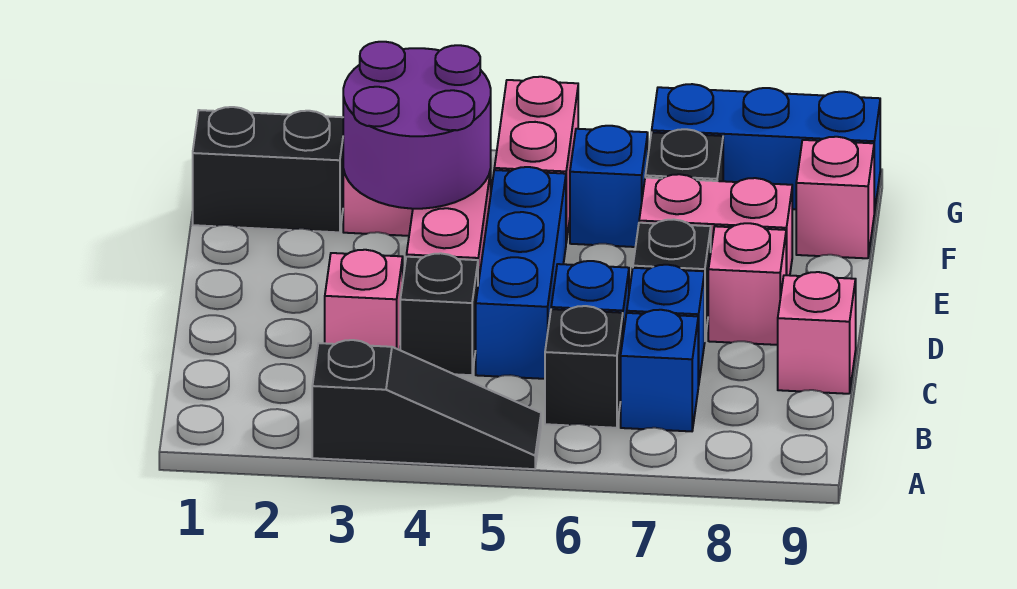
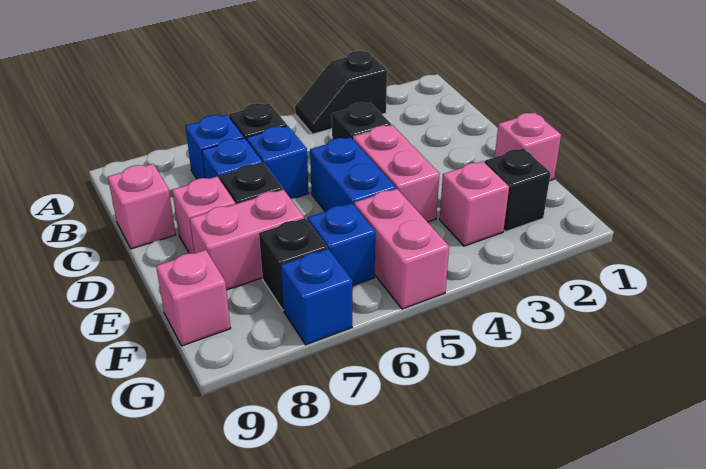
black 1x3 slope [312,340,541,469] -> black 1x2 slope [295,51,387,134]
pink 1x1 brick [325,250,403,350] -> pink 1x1 brick moved to [495,113,561,181]
blue 1x3 brick [476,167,566,379] -> blue 1x2 brick [310,137,396,212]
purple 2x2 round brick [343,42,491,209] -> none
black 1x2 brick [193,107,343,232] -> black 1x1 brick [485,148,551,232]
blue 1x3 brick [652,84,880,213] -> blue 1x1 brick [281,249,352,345]

